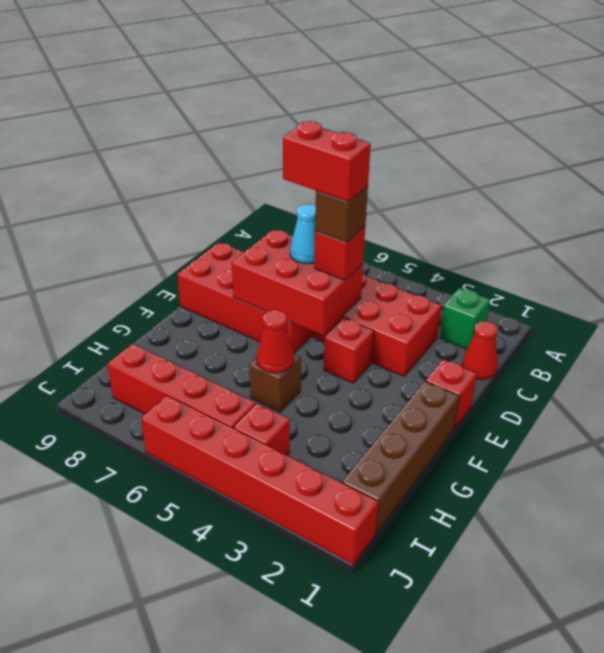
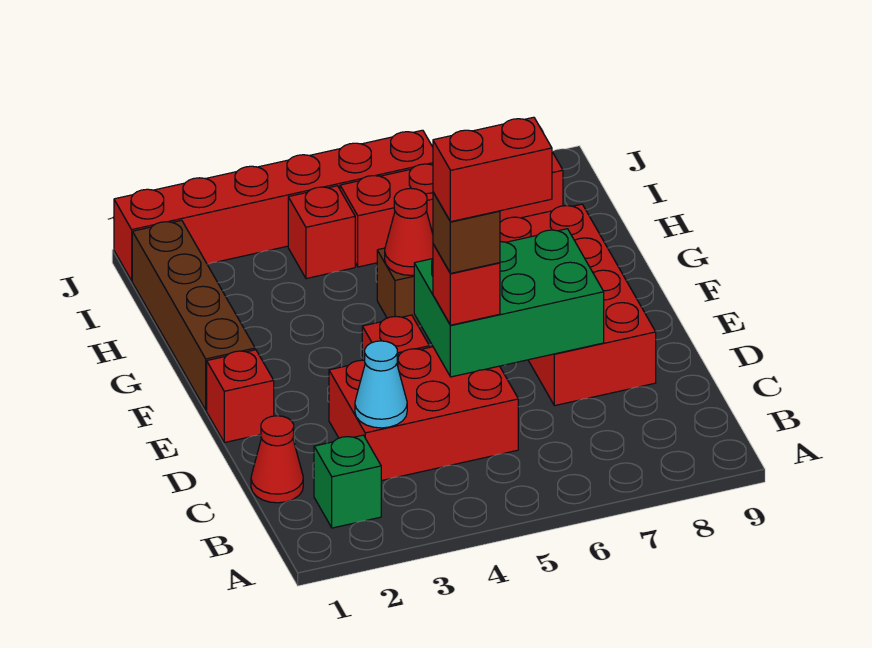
red 2x3 brick [232,229,363,335] -> green 2x3 brick [414,229,604,377]
red 2x4 brick [178,242,313,353] -> red 2x4 brick turned to [500,204,656,406]
cyan 1x1 cone [290,204,316,264] -> cyan 1x1 cone moved to [355,341,407,428]

